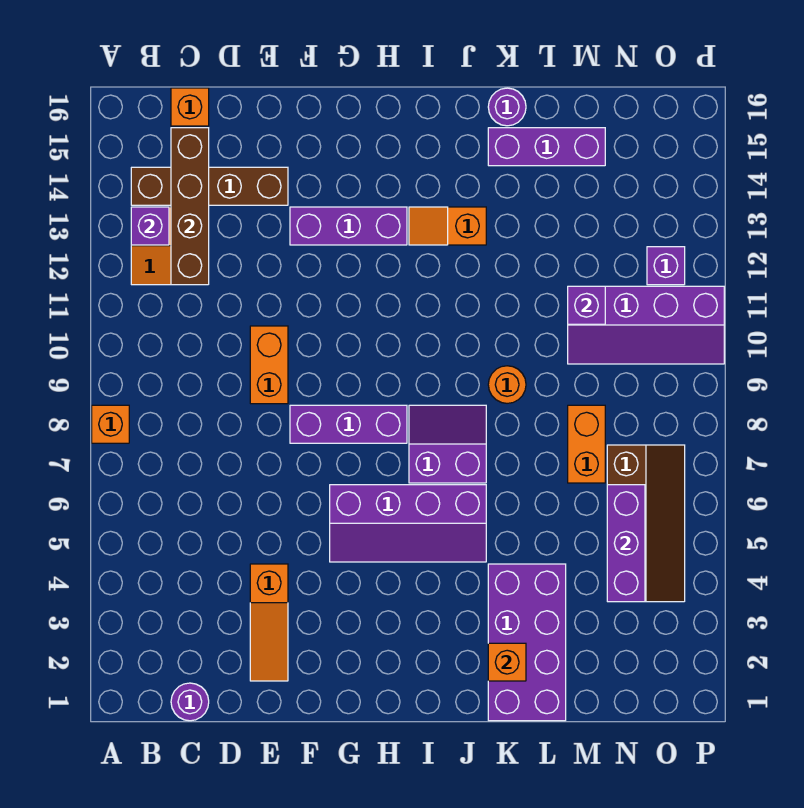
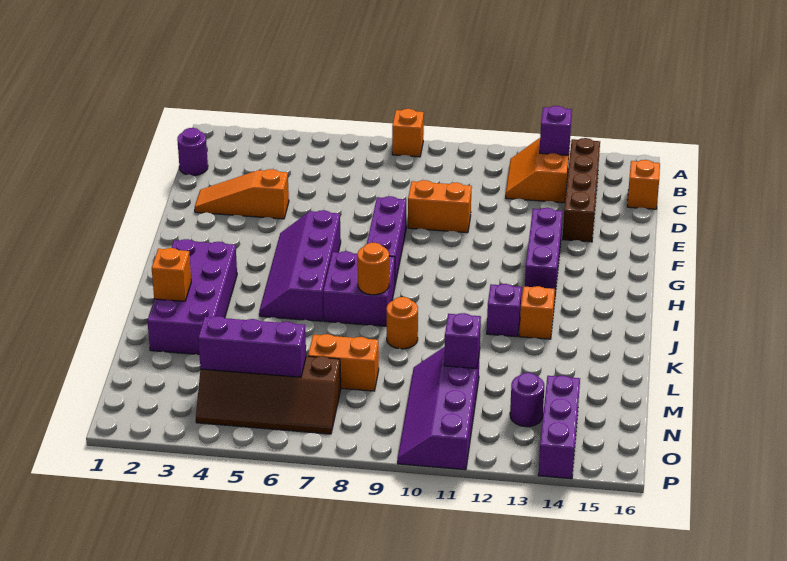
brown 1x4 brick [171,128,209,285] -> none
purple 2x2 slope [409,405,486,483] -> purple 2x2 brick [323,251,395,326]
none -> orange 1x1 round brick [358,243,389,295]
purple 2x4 brick [488,564,566,721] -> purple 2x4 brick turned to [147,239,237,355]
purple 1x3 brick [488,128,605,166] -> purple 1x3 brick moved to [538,375,580,479]
purple 1x1 round brick [488,88,526,126] -> purple 1x1 round brick moved to [510,373,544,427]
purple 1x1 brick [647,247,685,285] -> purple 1x1 brick moved to [487,284,522,337]

